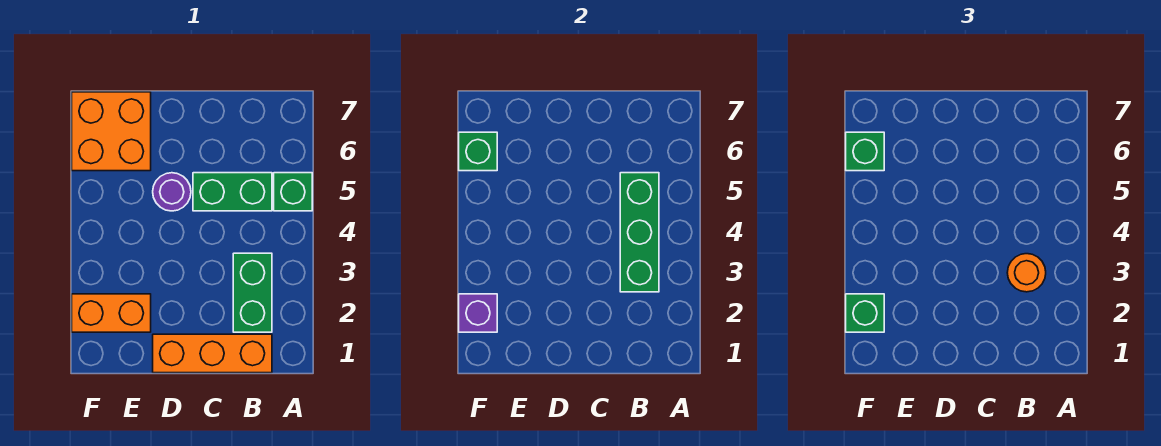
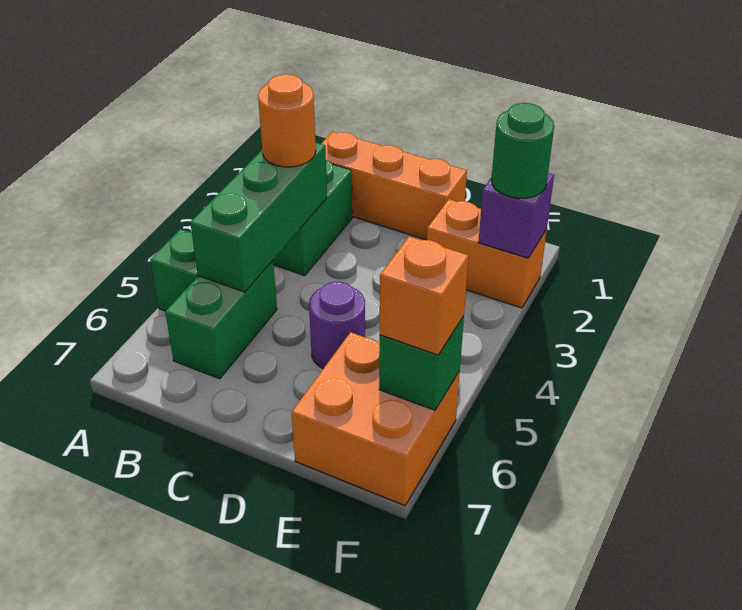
green 1x2 brick [193,173,272,211] -> green 1x2 brick turned to [165,261,277,379]
green 1x1 brick [846,294,884,332] -> green 1x1 round brick [491,103,554,198]
green 1x1 brick [846,132,884,171] -> orange 1x1 brick [380,236,469,355]

